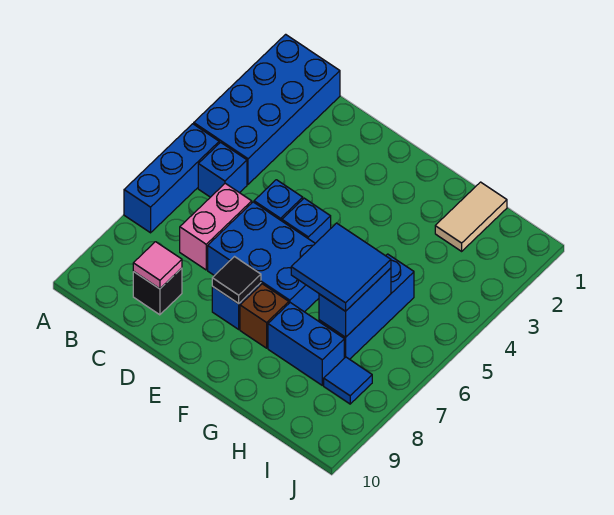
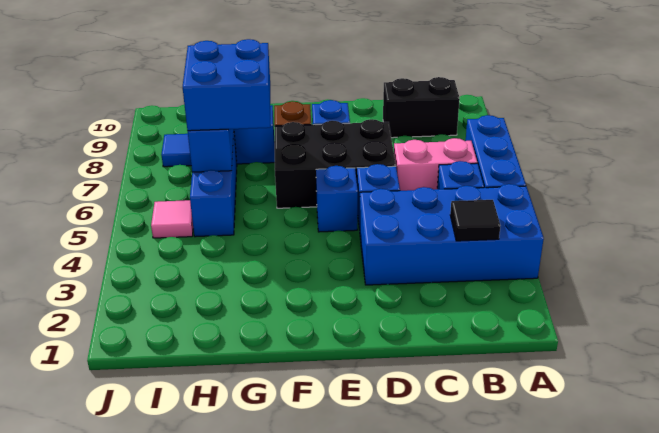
blue 2x4 brick [194,34,340,184] -> blue 2x4 brick turned to [360,184,544,285]
pink 1x2 brick [180,183,252,270] -> pink 1x2 brick turned to [394,138,477,191]
black 1x1 brick [133,268,182,315] -> black 1x2 brick [383,77,460,138]
pink 1x1 tile [133,242,182,289] -> pink 1x1 tile moved to [151,200,193,238]
blue 2x3 brick [208,202,319,312] -> black 2x3 brick [274,119,396,208]
black 1x1 tile [212,257,261,304] -> black 1x1 tile moved to [450,200,500,241]
blue 2x2 tile [291,223,391,311] -> blue 2x2 brick [183,39,270,131]
tan 1x2 tile [435,182,507,251] -> none

